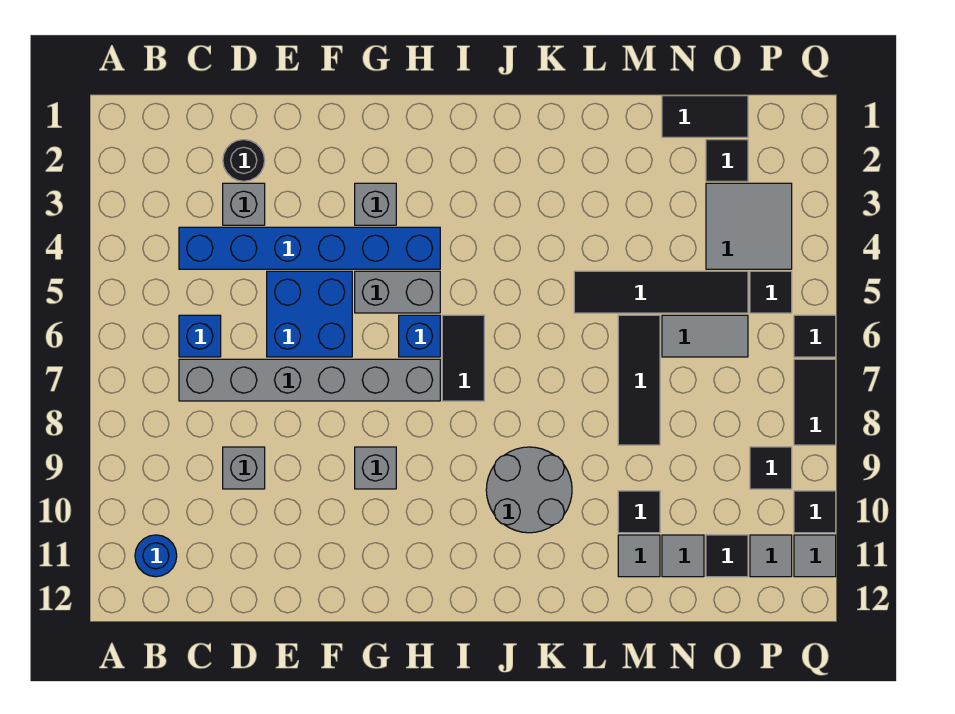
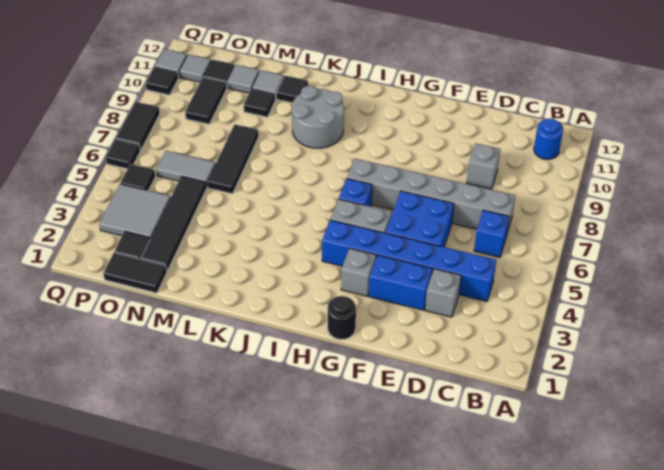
black 1x1 round brick [223,140,265,181] -> black 1x1 round brick moved to [328,296,356,340]
none -> blue 1x2 brick [369,255,432,310]
grey 1x1 brick [355,447,396,489] -> none
black 1x2 tile [442,315,484,401] -> black 1x2 tile moved to [185,77,227,124]
black 1x4 tile [574,271,748,313] -> black 1x4 tile turned to [141,176,206,271]
black 1x1 tile [750,447,792,489] -> black 1x1 tile moved to [277,76,308,103]

